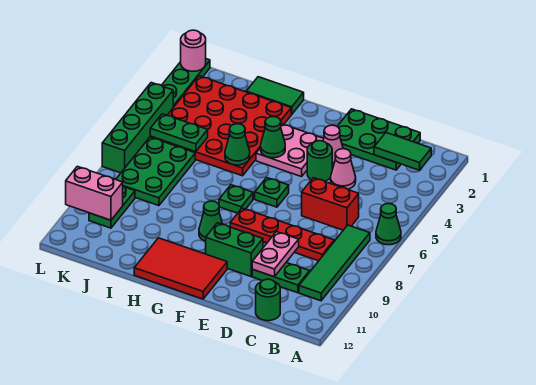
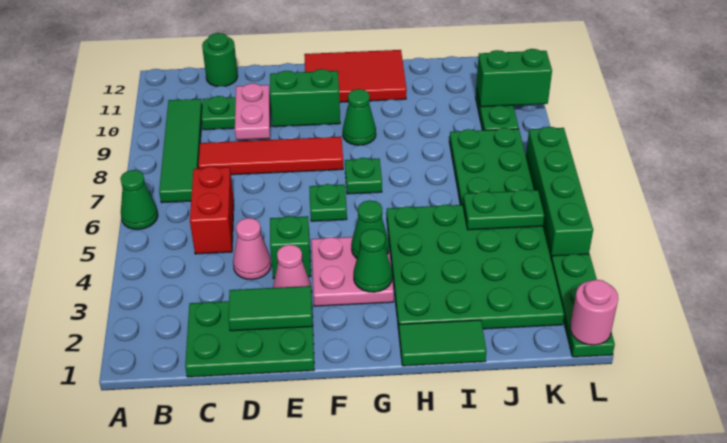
green 1x2 tile [374,133,431,170] -> green 1x2 tile moved to [228,286,313,331]
red 1x2 brick [302,178,359,230] -> red 1x2 brick turned to [190,166,234,254]
red 1x4 plate [230,208,334,261] -> red 1x4 tile [199,137,343,175]
green 1x1 round brick [307,141,332,181] -> green 1x1 brick [270,216,311,279]
red 4x4 plate [150,76,291,176] -> green 4x4 plate [387,204,564,330]
green 1x1 cone [225,124,250,165] -> green 1x1 cone moved to [354,229,392,292]
pink 1x2 brick [66,166,123,220] -> green 1x2 brick [476,49,552,107]

